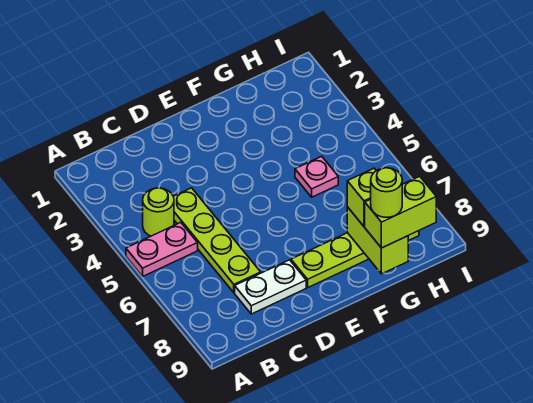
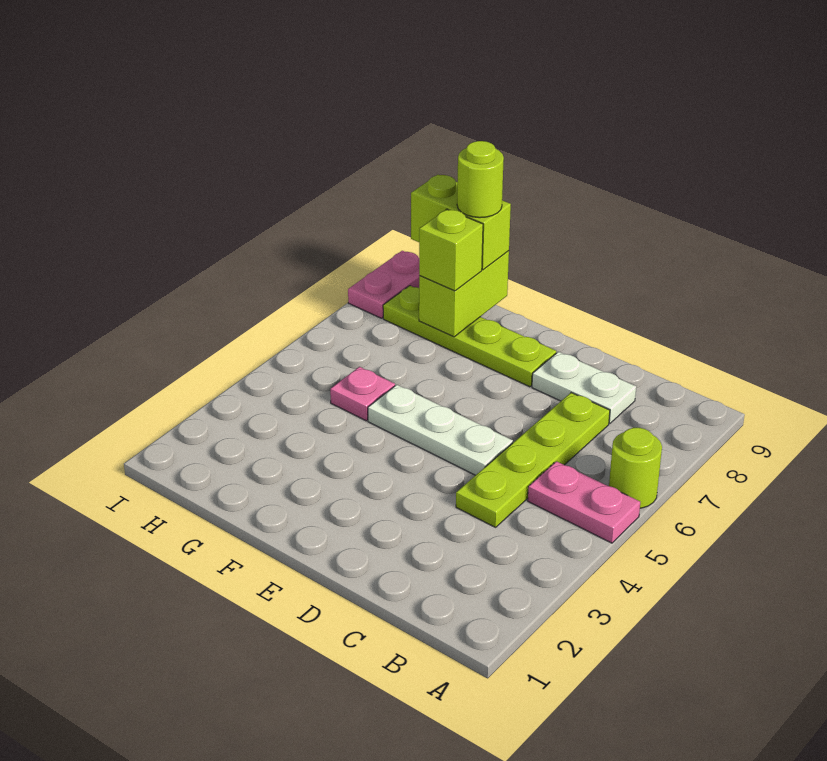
lime 1x1 round brick [143,188,174,236] -> lime 1x1 round brick moved to [609,428,662,508]
none -> white 1x3 plate [368,385,513,475]
none -> pink 1x2 plate [348,251,420,318]

